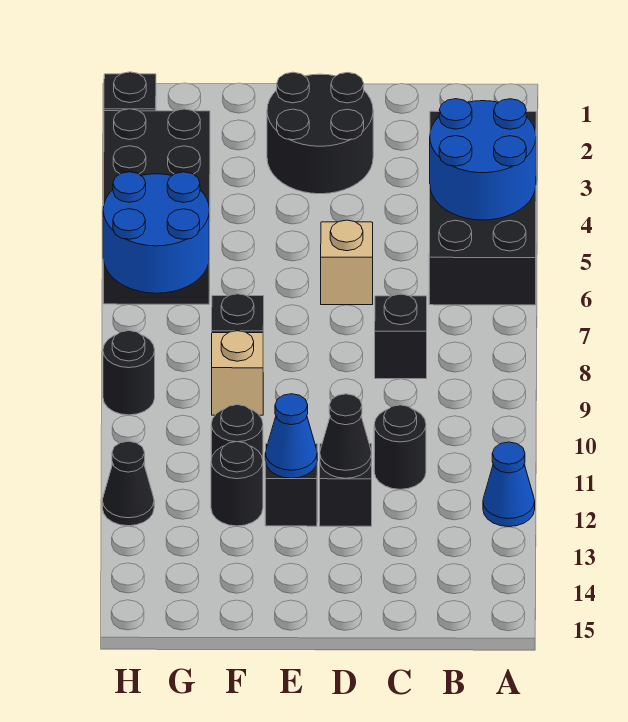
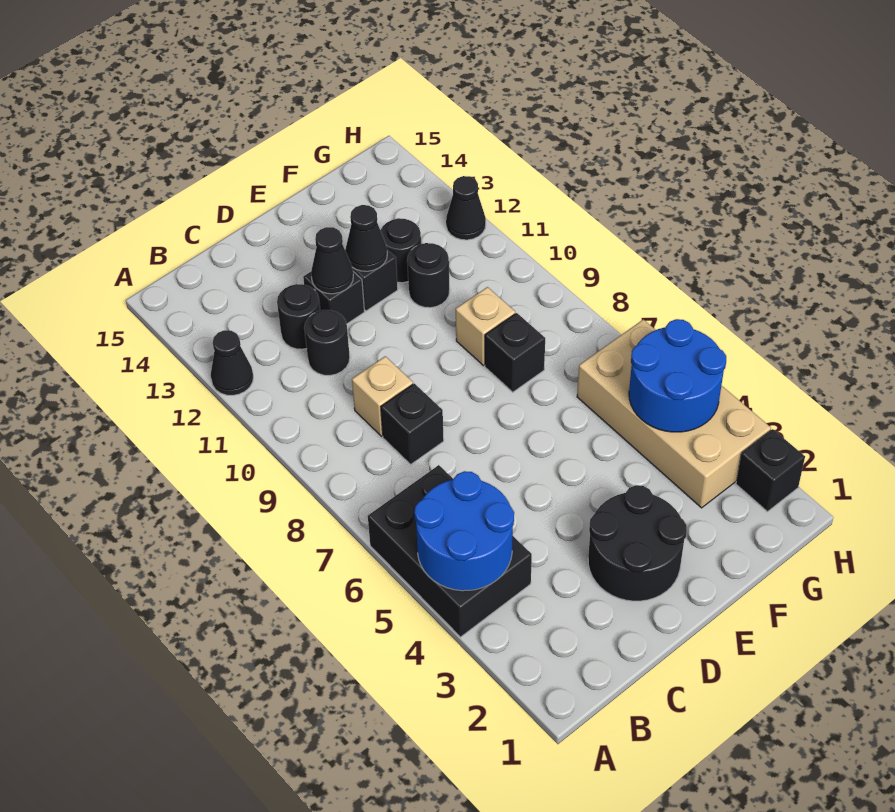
black 2x4 brick [429,111,536,305] -> black 2x3 brick [368,465,532,637]
blue 1x1 cone [483,442,535,527] -> black 1x1 cone [211,330,253,395]
tan 1x1 brick [321,220,373,305] -> tan 1x1 brick moved to [352,356,413,436]
blue 1x1 cone [265,394,317,478] -> black 1x1 cone [345,205,387,271]
black 2x4 brick [103,109,210,304] -> tan 2x4 brick [577,319,771,508]
blue 2x2 round brick [103,172,209,293] -> blue 2x2 round brick moved to [629,319,726,432]
black 1x1 round brick [103,331,155,415] -> black 1x1 round brick moved to [277,284,320,349]

